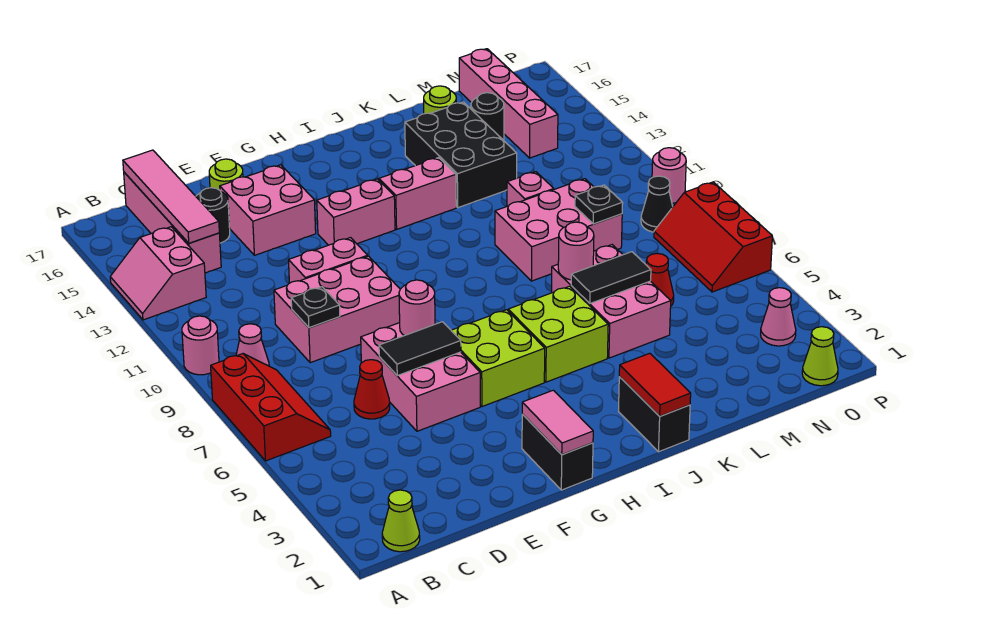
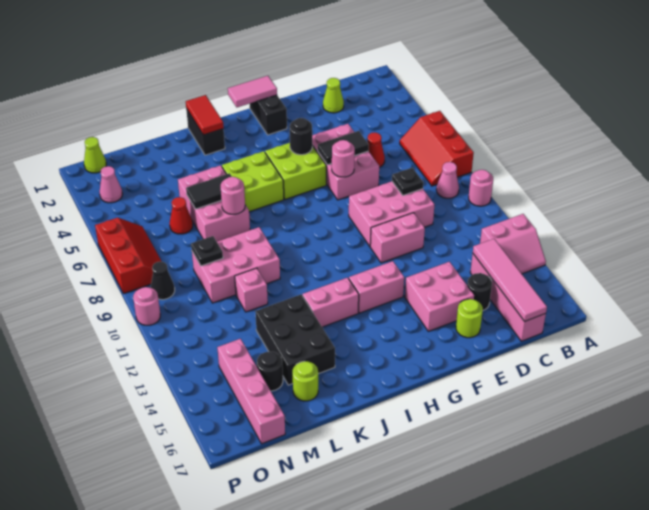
pink 2x2 slope [110,227,206,320] -> pink 2x2 slope turned to [480,214,546,274]
lime 1x1 cone [382,490,420,552] -> lime 1x1 cone moved to [323,78,344,113]
pink 1x2 tile [522,390,593,454] -> pink 1x2 tile turned to [228,76,277,107]
none -> black 1x1 round brick [290,118,312,155]

